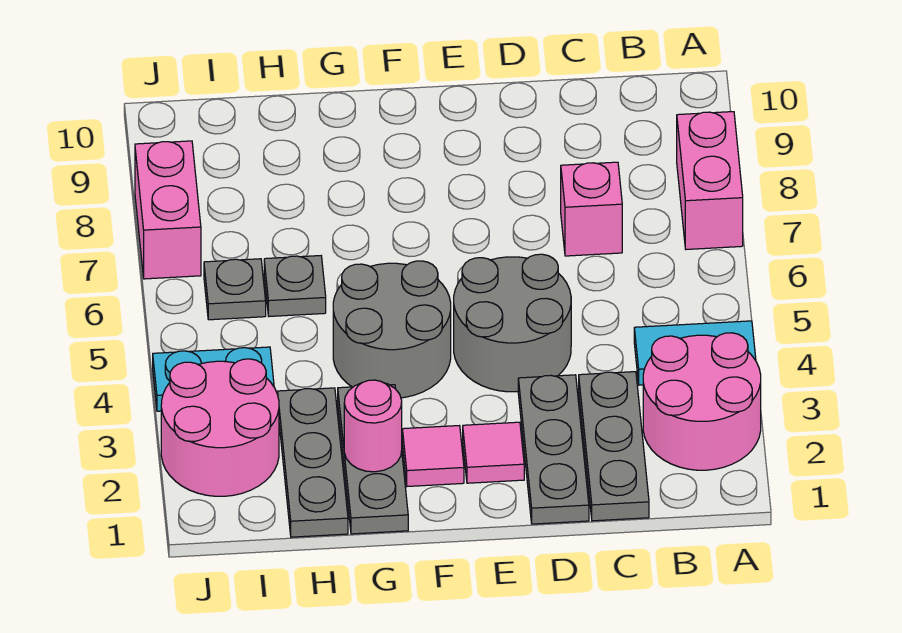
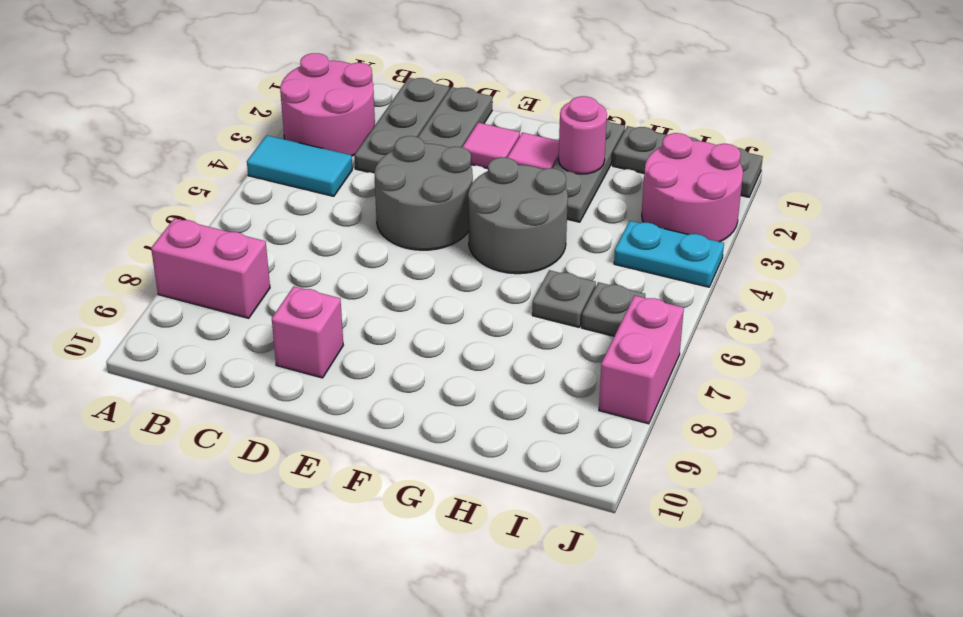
pink 1x2 brick [677,112,743,249] -> pink 1x2 brick turned to [151,218,270,318]
pink 1x1 brick [561,162,622,256] -> pink 1x1 brick moved to [272,286,343,378]
grey 1x3 plate [278,388,348,537] -> grey 1x3 plate turned to [613,126,763,197]

